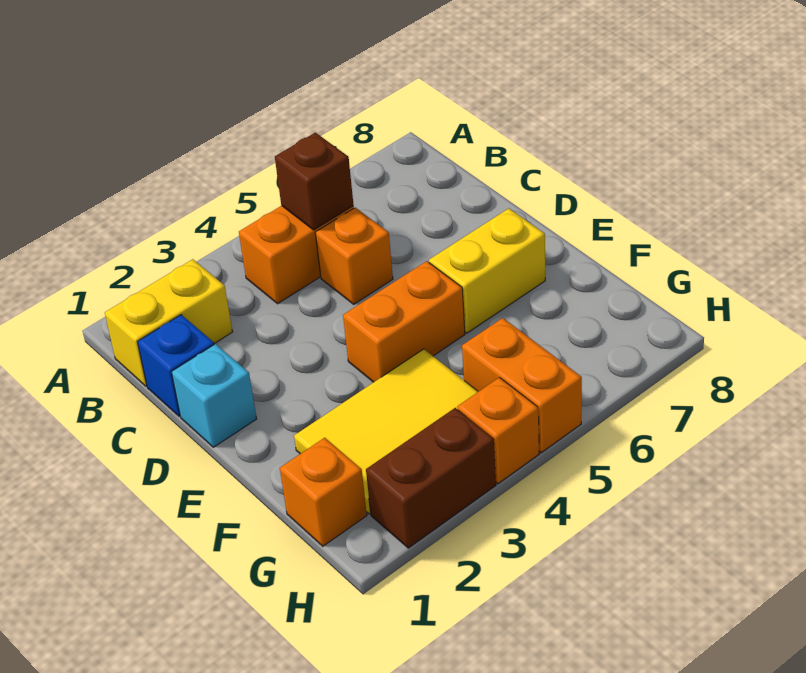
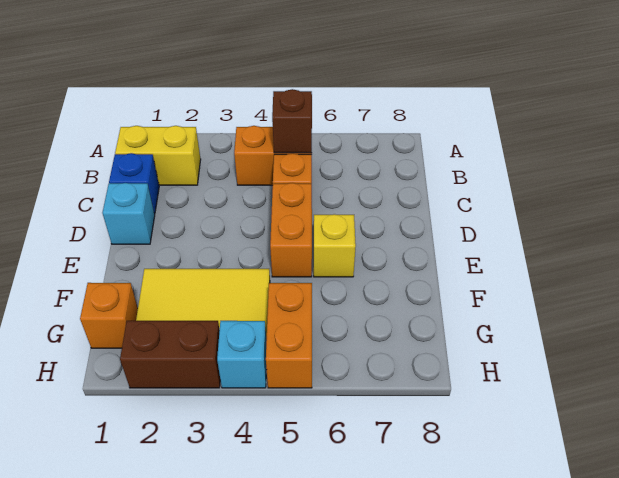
orange 1x2 brick [343,261,465,382] -> orange 1x2 brick turned to [270,183,312,277]
yellow 1x2 brick [429,208,545,333] -> yellow 1x1 brick [314,214,356,277]
orange 1x1 brick [457,377,539,484] -> cyan 1x1 brick [217,321,267,388]

